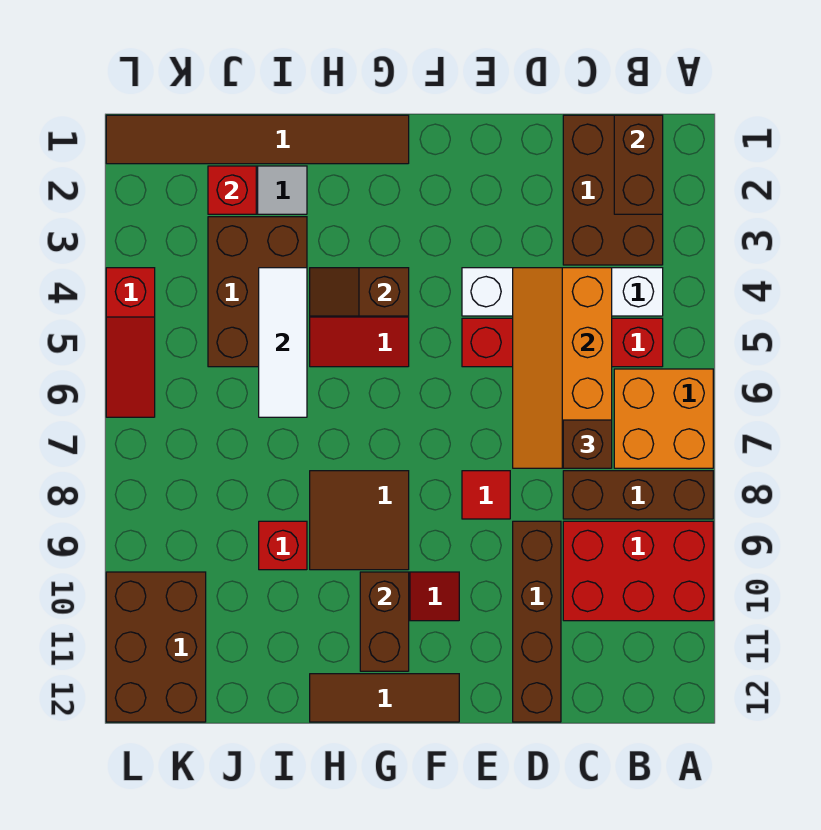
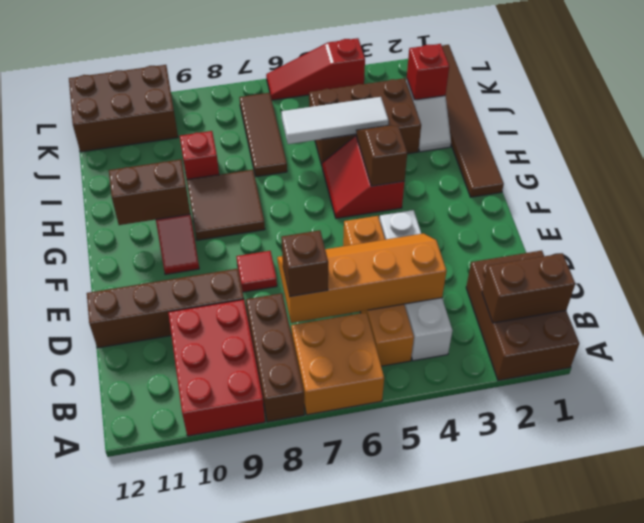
brown 2x3 brick [563,115,663,265] -> brown 2x3 brick turned to [466,250,579,381]
red 1x4 brick [462,318,663,367] -> orange 1x4 brick [343,216,414,366]
brown 1x3 tile [310,674,459,722] -> brown 1x3 tile moved to [239,93,287,177]

